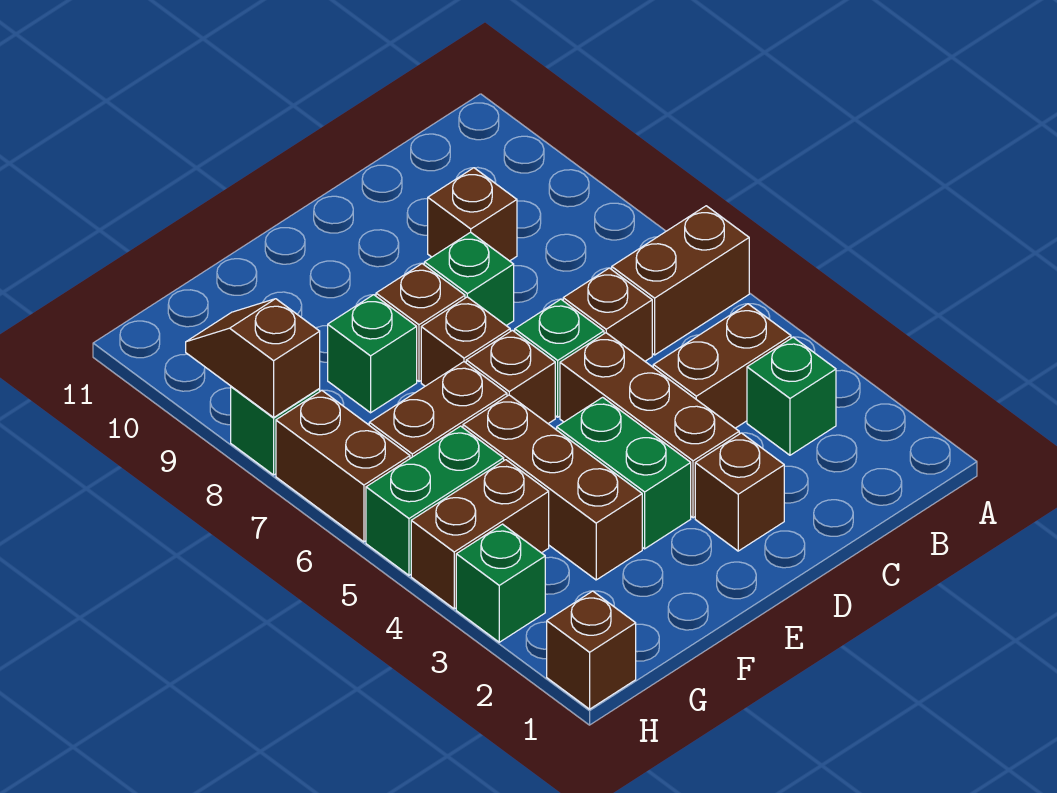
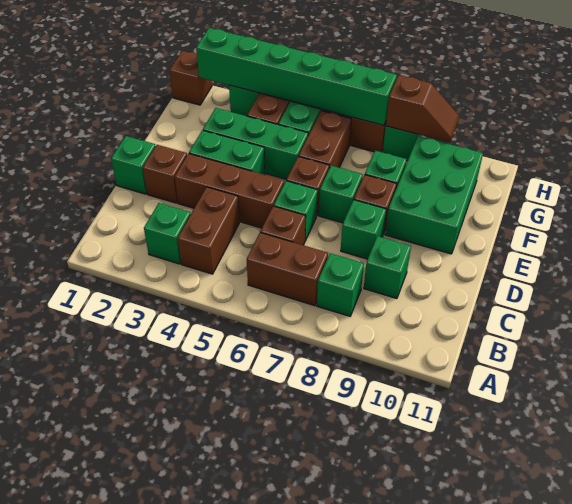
brown 1x2 brick [612,206,749,355] -> brown 1x2 brick turned to [247,233,328,306]
none -> green 1x1 brick [317,253,364,316]
brown 1x1 brick [428,168,517,261] -> green 1x1 brick [364,236,411,298]
none -> green 1x1 brick [111,136,156,194]
brown 1x1 brick [421,297,510,386] -> green 1x1 brick [319,165,363,223]
none -> green 2x3 brick [385,136,483,254]
brown 1x3 brick [463,395,642,580] -> green 1x3 brick [203,108,308,179]
none -> green 1x6 brick [196,28,397,125]

